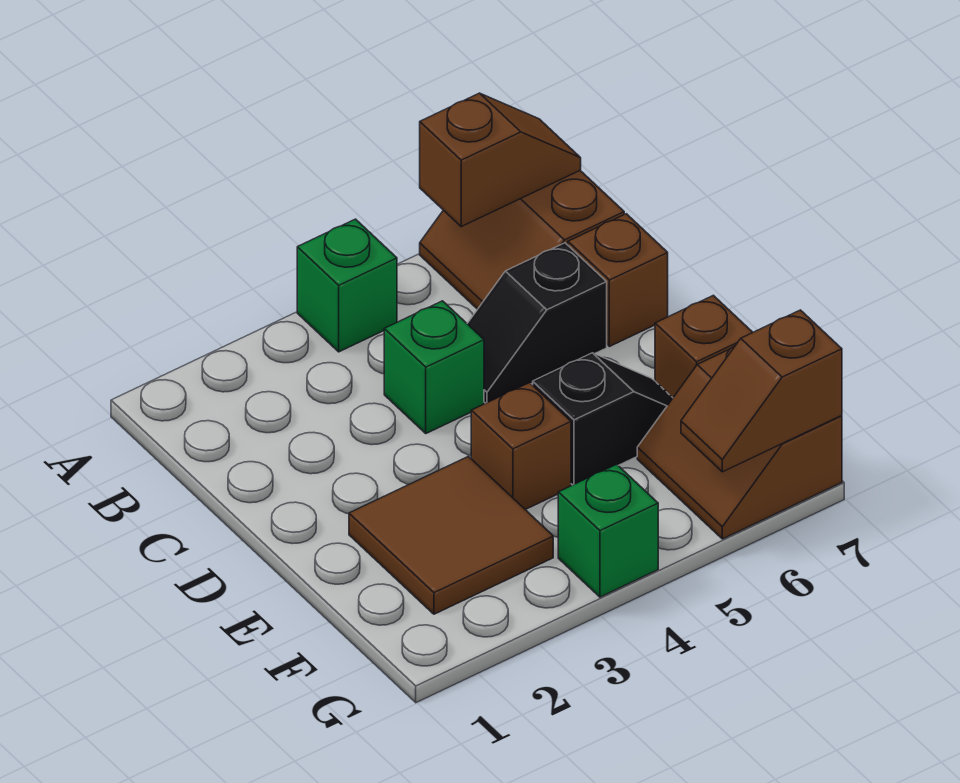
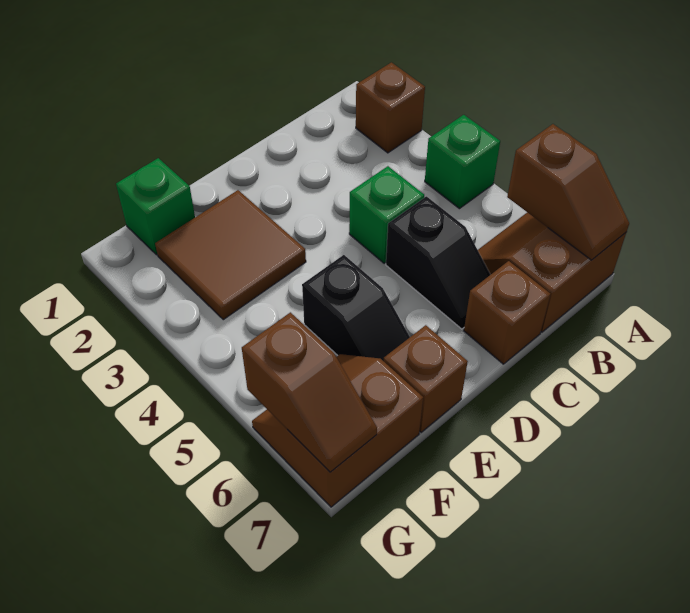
black 1x2 slope [467,243,607,403] -> black 1x2 slope turned to [386,196,490,329]
brown 1x1 brick [471,383,571,510] -> brown 1x1 brick moved to [356,62,425,153]
green 1x1 brick [558,464,658,597] -> green 1x1 brick moved to [116,158,195,255]
brown 1x2 slope [681,310,842,472] -> brown 1x2 slope turned to [242,312,377,472]

